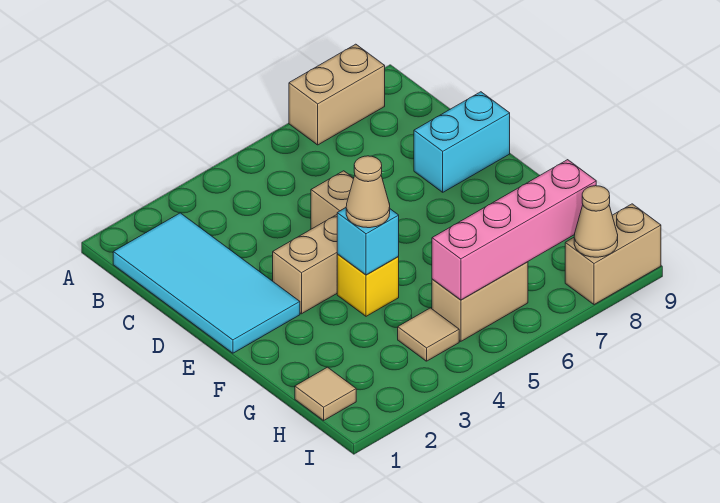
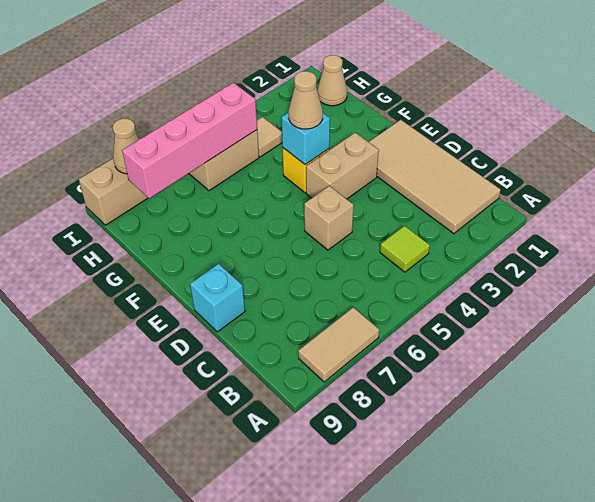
tan 1x2 brick [289,44,385,145] -> tan 1x2 tile [298,307,379,382]
cyan 2x4 tile [113,213,300,353] -> tan 2x4 tile [369,120,501,234]
none -> lime 1x1 tile [380,226,430,272]
cyan 1x2 brick [414,92,510,192] -> cyan 1x1 brick [190,264,245,332]
tan 1x1 tile [295,367,356,420] -> tan 1x1 cone [317,55,347,106]

